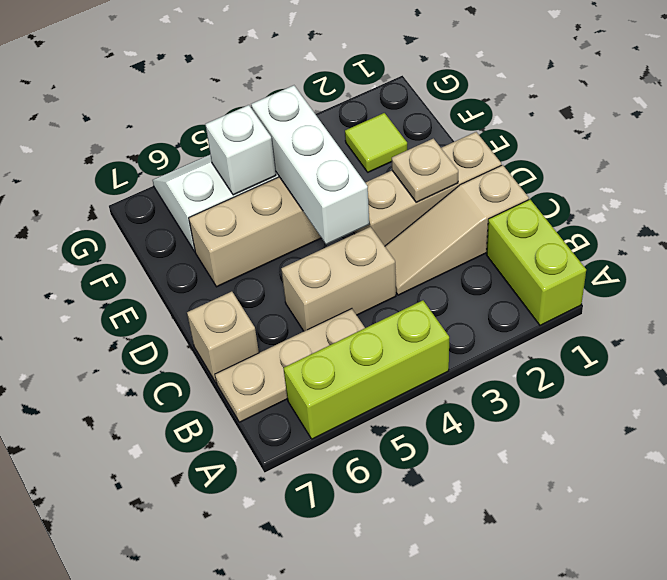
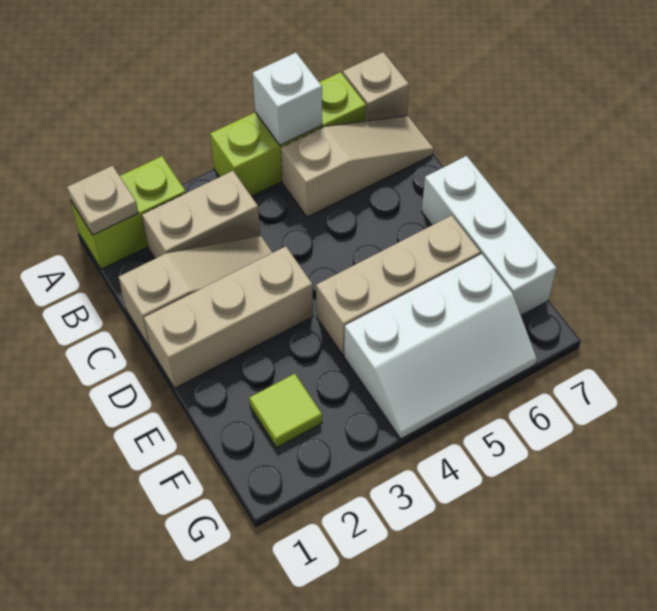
lime 1x2 brick [487,199,586,325] -> lime 1x2 brick turned to [70,156,186,269]
tan 1x3 plate [215,309,365,422] -> tan 1x3 slope [281,116,434,217]
tan 1x2 brick [281,227,396,331] -> tan 1x2 brick moved to [142,171,260,259]
tan 1x1 brick [187,291,259,383] -> tan 1x1 brick moved to [343,52,409,121]
tan 1x1 plate [392,138,458,202] -> tan 1x1 plate moved to [67,166,138,235]
white 1x3 brick [251,85,369,244] -> white 1x3 brick moved to [422,156,557,315]
white 1x1 brick [205,105,276,195] -> white 1x1 brick moved to [253,53,322,145]

